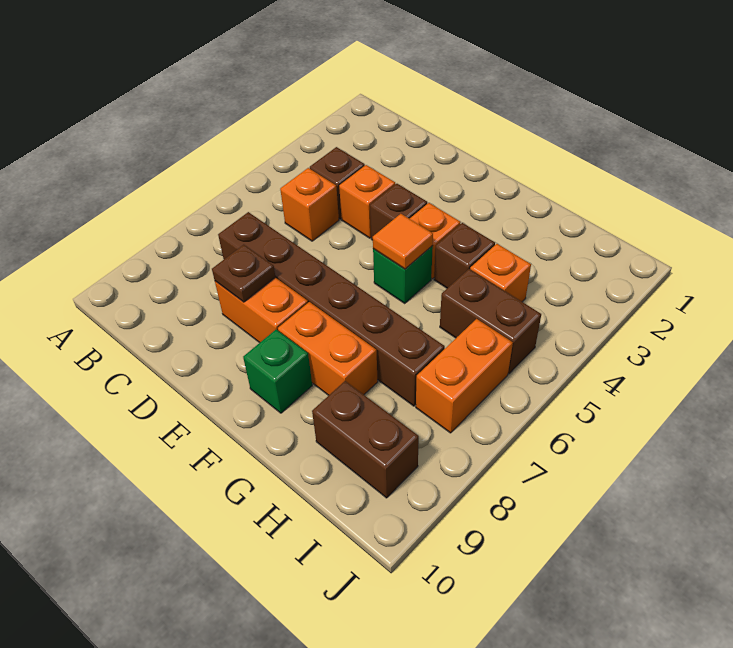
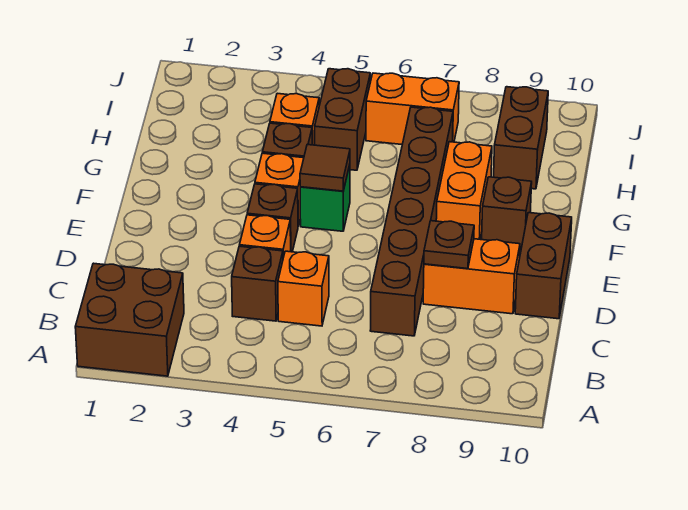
none -> brown 2x2 brick [75,263,184,376]
orange 1x2 brick [215,278,308,343] -> orange 1x2 brick turned to [423,239,520,314]
none -> brown 1x2 brick [515,213,572,319]
orange 1x1 tile [373,214,433,269] -> brown 1x1 tile [300,145,350,191]
green 1x1 brick [243,329,312,413] -> brown 1x1 brick [482,177,532,250]

